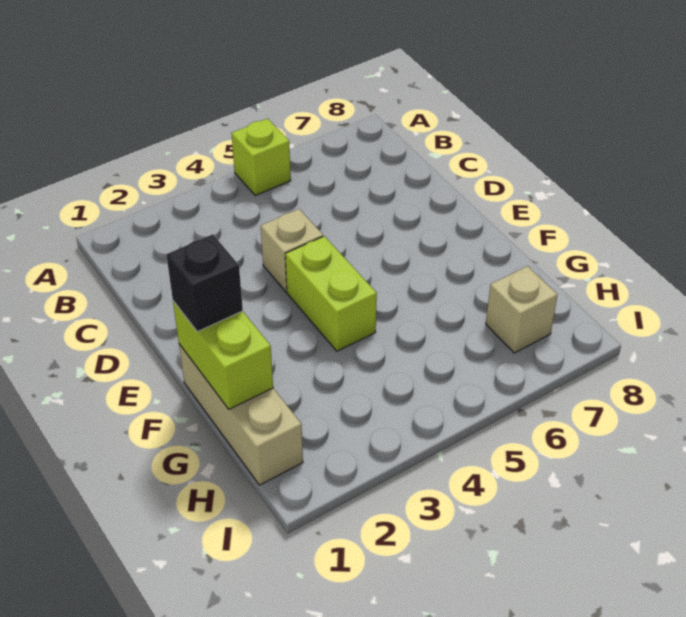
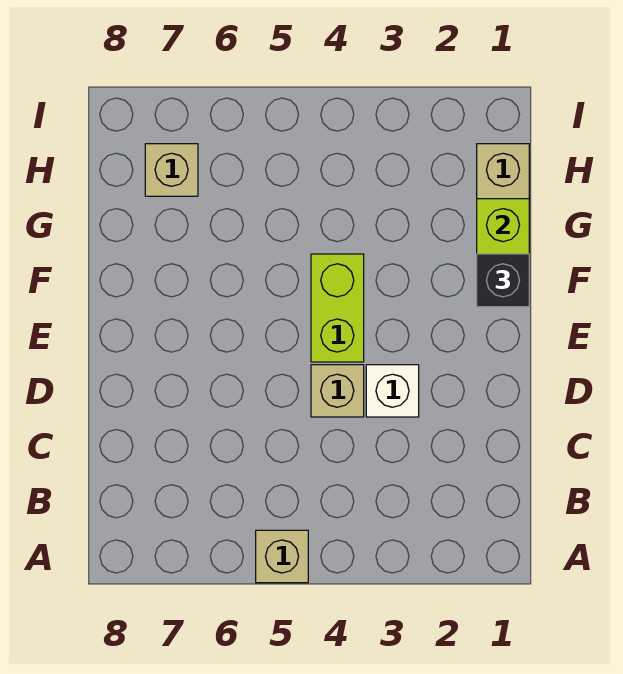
lime 1x1 brick [231,119,291,195] -> tan 1x1 brick [256,530,308,583]
none -> white 1x1 brick [366,365,419,417]

